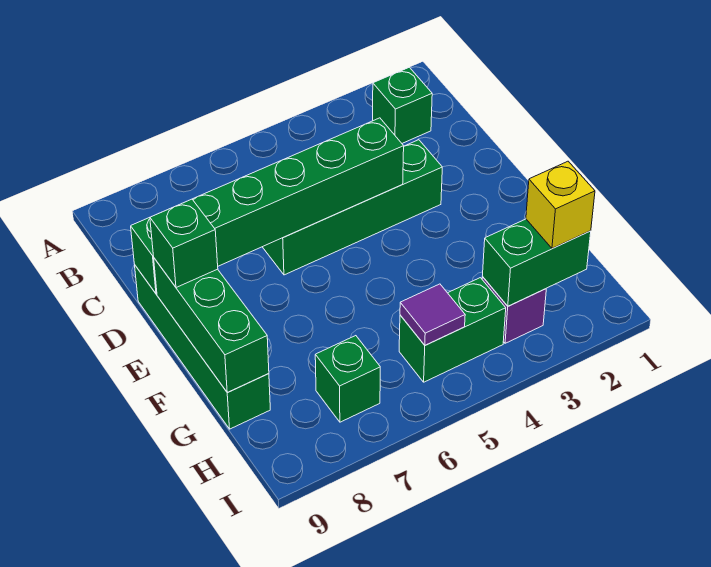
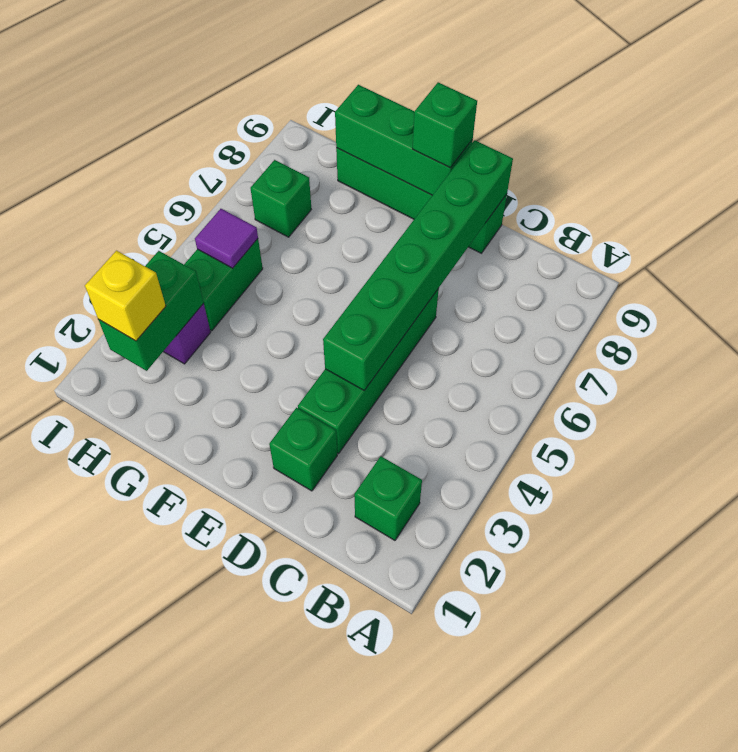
none -> green 1x1 brick [269,408,337,491]

